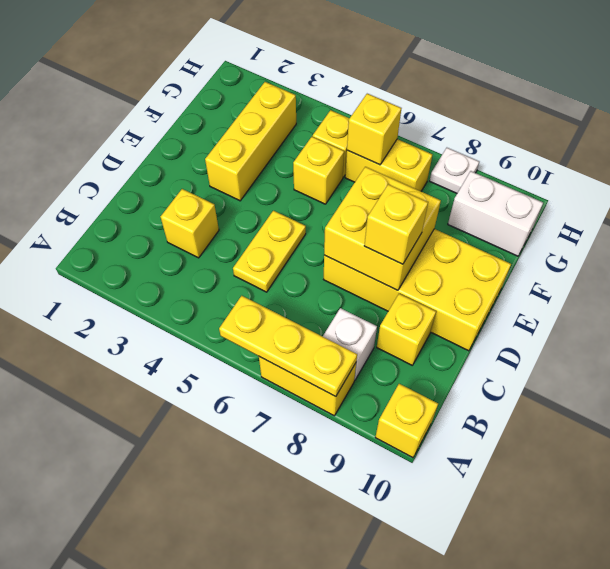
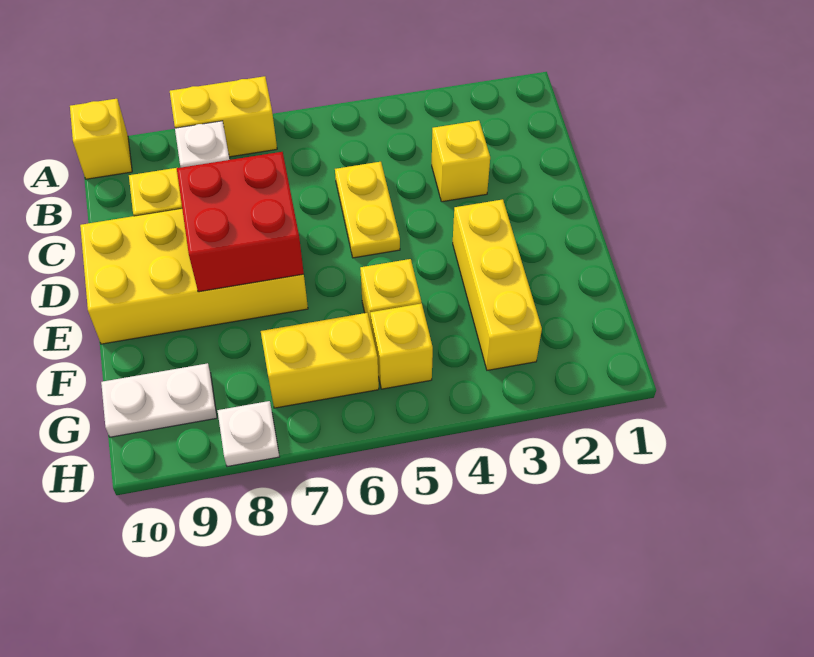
yellow 1x3 plate [219,296,357,397] -> none
yellow 2x2 brick [324,167,441,290] -> red 2x2 brick [177,152,304,292]
yellow 1x1 brick [364,184,428,264] -> none
yellow 1x1 brick [347,94,401,165] -> none
white 1x2 brick [448,171,543,256] -> white 1x2 plate [101,363,217,437]

